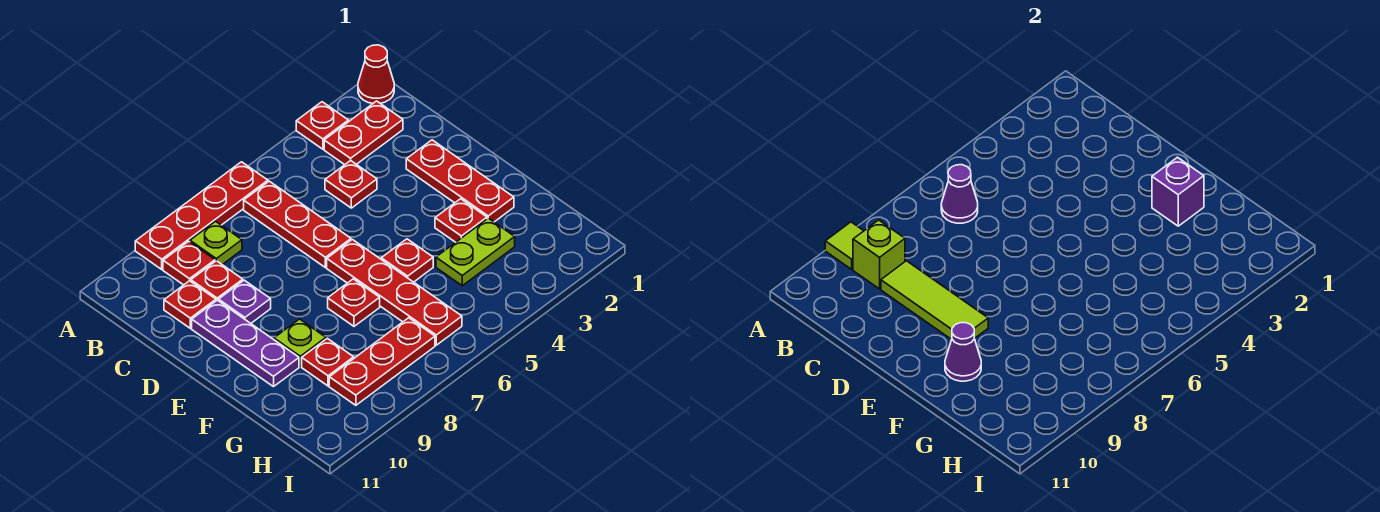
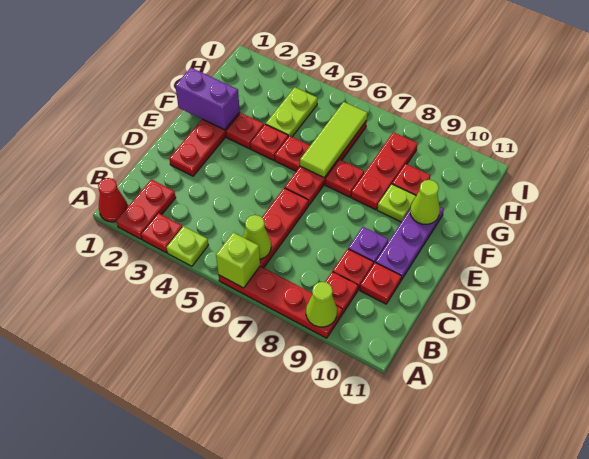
lime 1x1 tile [825,222,863,269] -> lime 1x1 cone [306,282,337,327]
red 1x2 plate [324,101,403,165] -> red 1x2 plate turned to [116,179,176,239]
purple 1x1 cone [941,165,978,223] -> lime 1x1 cone [243,215,271,259]
lime 1x1 plate [190,221,242,265] -> lime 1x1 plate moved to [167,226,208,266]
lime 1x1 brick [853,220,905,289] -> lime 1x1 brick moved to [216,232,260,288]
red 1x1 plate [325,160,377,208] -> red 1x1 plate moved to [250,124,288,160]
lime 1x3 tile [881,261,988,339] -> lime 1x3 tile moved to [300,102,367,178]
purple 1x1 brick [1152,157,1204,226] -> purple 1x2 brick [175,68,240,130]
purple 1x1 cone [945,323,981,381] -> lime 1x1 cone [410,180,440,224]
lime 1x2 plate [436,218,515,286] -> lime 1x2 plate turned to [266,87,317,137]
red 1x3 plate [329,318,435,405] -> red 1x3 plate turned to [351,132,418,210]

